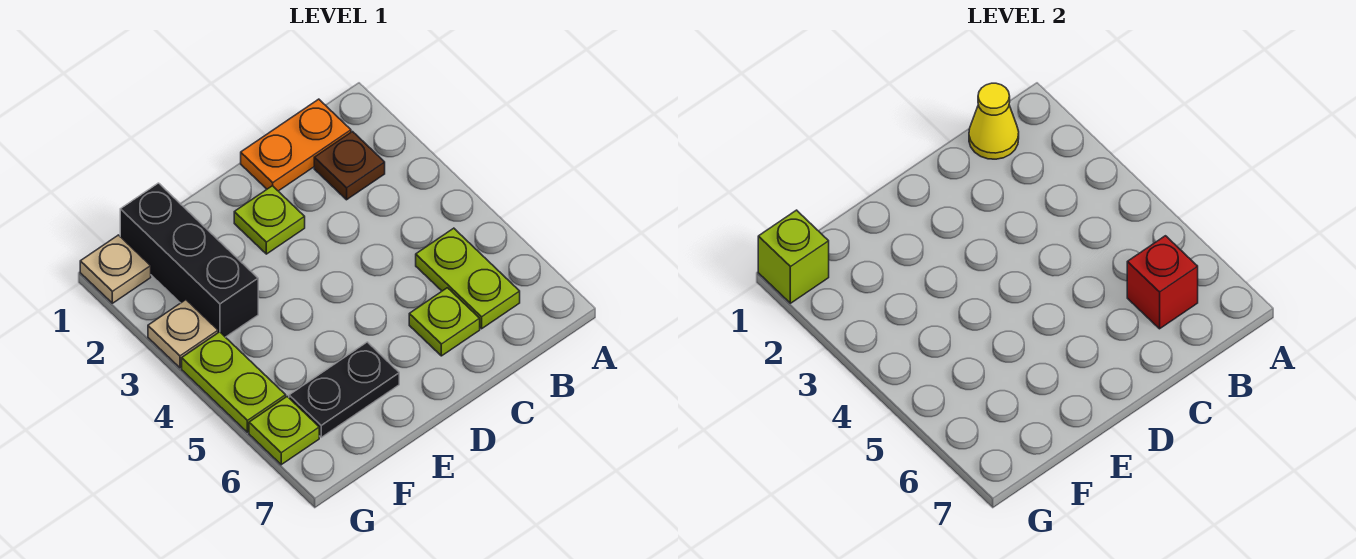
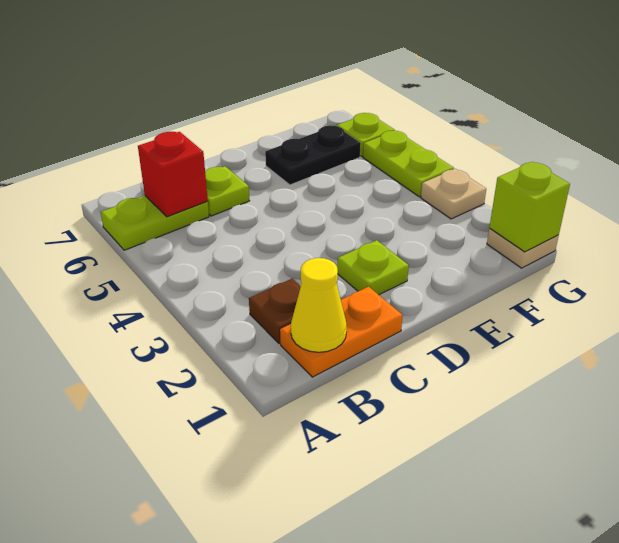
lime 1x2 plate [416,228,520,329] -> lime 1x2 plate turned to [101,196,209,250]
black 1x3 brick [120,183,258,337] -> none

